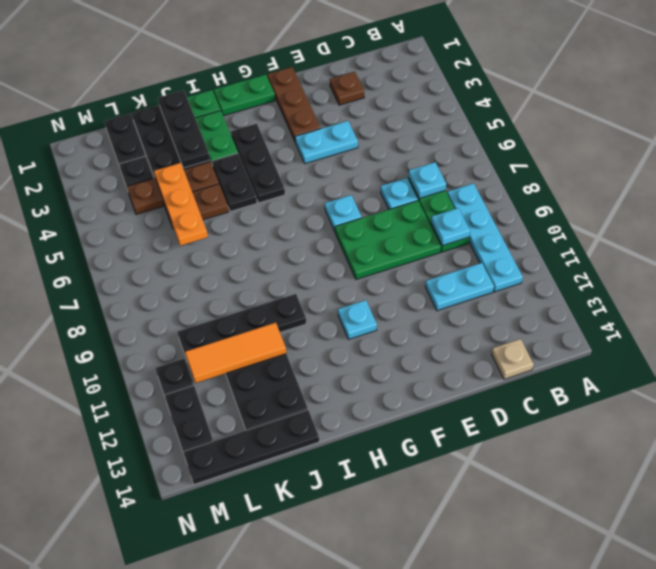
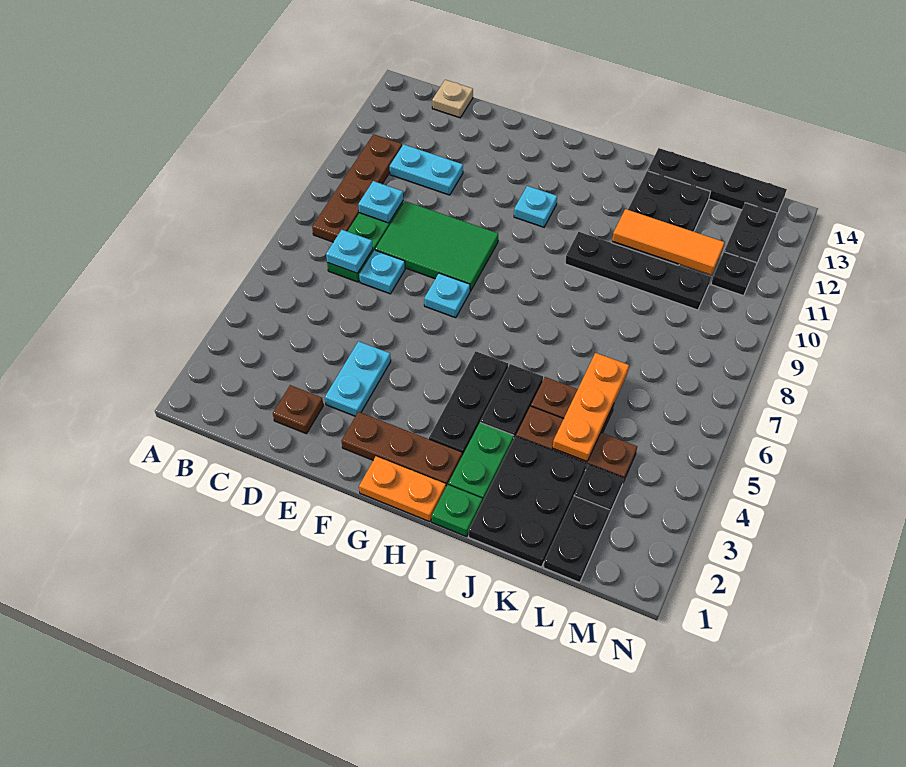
cyan 1x4 plate [447,183,523,292] -> brown 1x4 plate [312,134,402,242]
green 2x3 plate [335,201,441,280] -> green 2x3 tile [375,201,498,291]
cyan 1x2 plate [295,121,358,164] -> cyan 1x2 plate turned to [325,341,391,416]
brown 1x3 plate [267,67,321,141] -> brown 1x3 plate turned to [342,412,462,486]
green 1x2 plate [214,74,275,116] -> orange 1x2 plate [359,456,446,522]
black 1x3 plate [158,90,210,168] -> none

